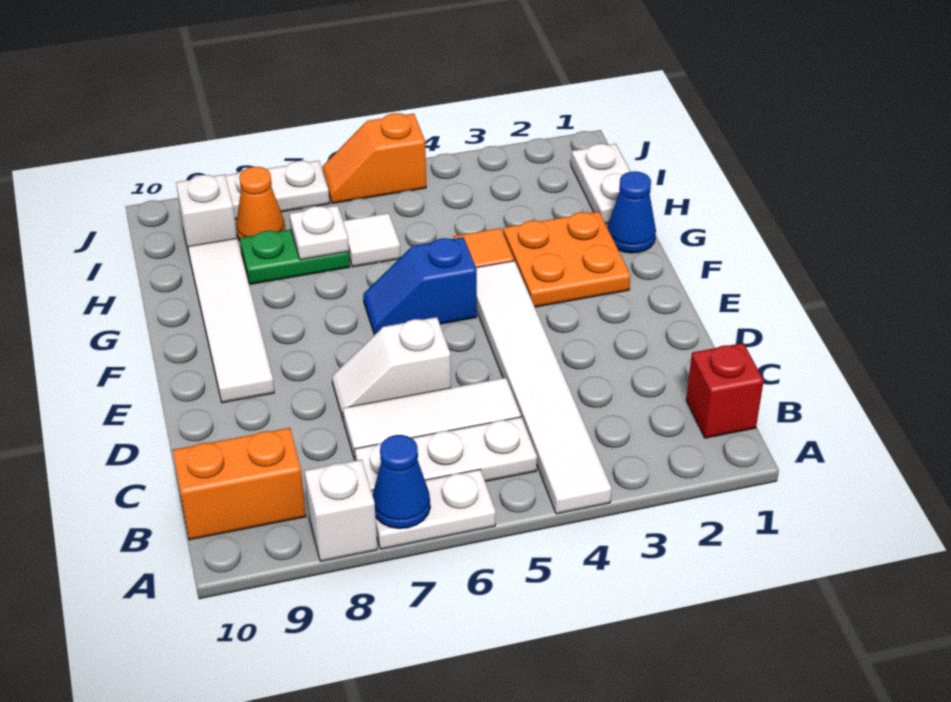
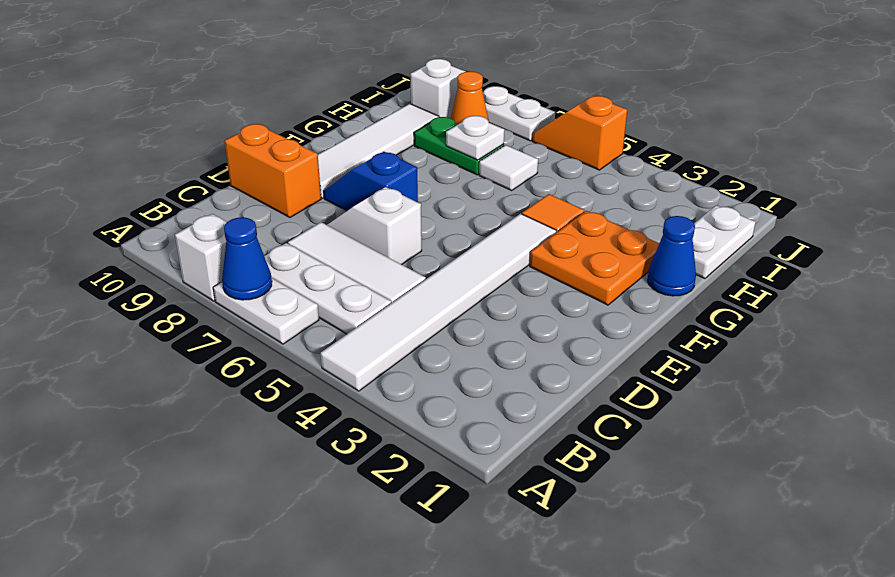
red 1x1 brick [686,343,764,438] -> none
orange 1x2 brick [173,428,306,540] -> orange 1x2 brick moved to [225,124,321,218]
blue 1x2 slope [363,237,477,335] -> blue 1x2 slope moved to [324,152,418,211]

